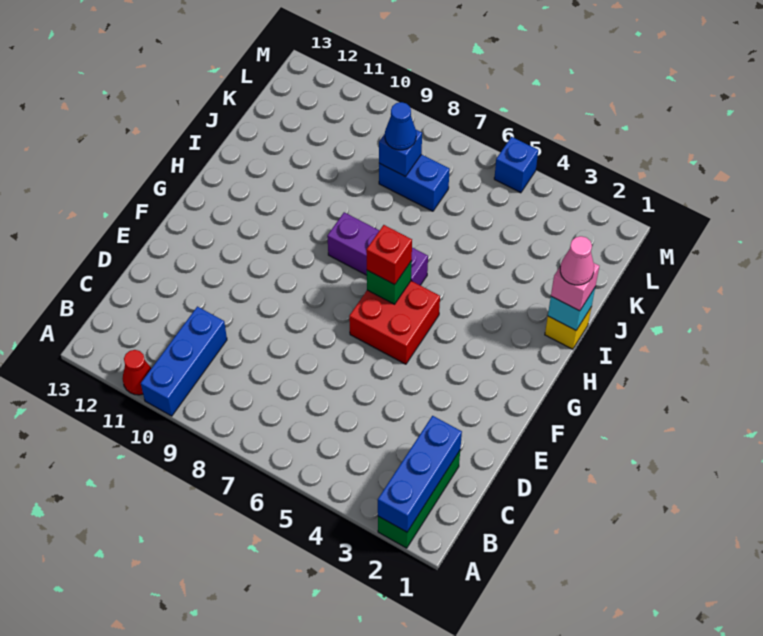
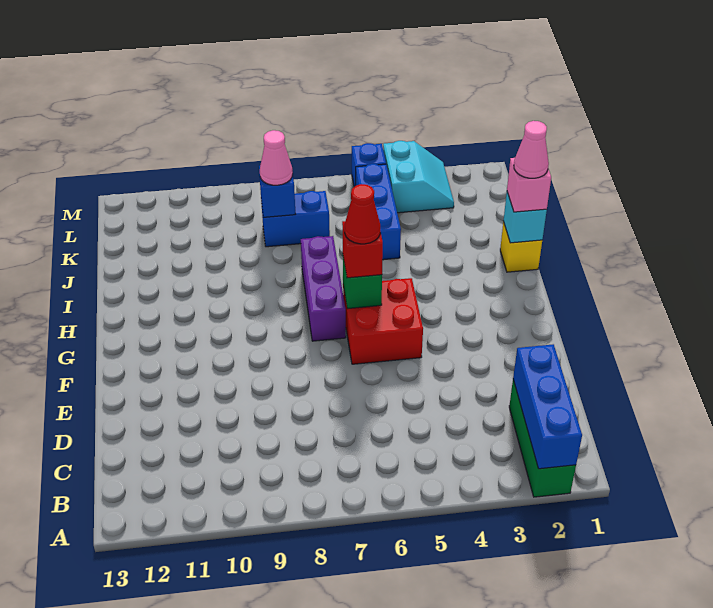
blue 1x3 brick [141,306,227,416] -> blue 1x3 brick moved to [356,164,401,260]
red 1x1 cone [122,350,151,395] -> red 1x1 cone moved to [345,184,380,244]
purple 1x3 brick [327,212,428,285] -> purple 1x3 brick turned to [301,236,346,341]
blue 1x1 cone [385,102,416,150] -> pink 1x1 cone [260,130,293,185]
none -> cyan 2x2 slope [383,141,454,213]

